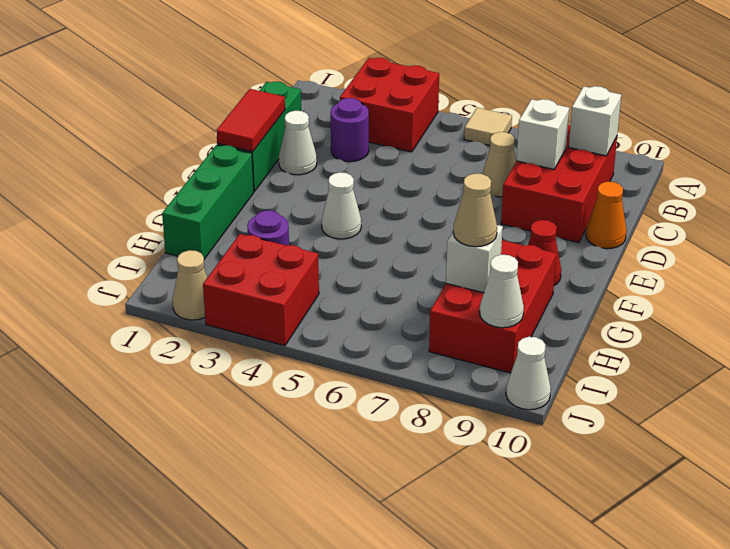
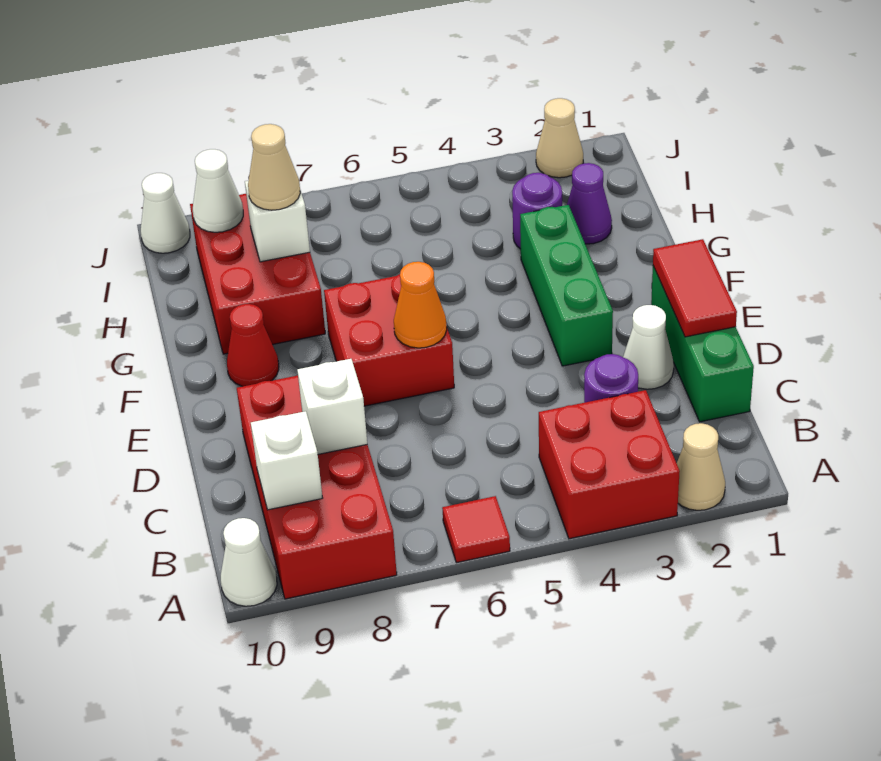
tan 1x1 tile [464,108,512,145] -> red 1x1 tile [442,496,510,563]
red 2x3 brick [501,125,617,243] -> red 2x4 brick [237,376,397,599]
tan 1x1 cone [482,132,516,197] -> tan 1x1 cone moved to [677,423,725,510]
orange 1x1 cone [586,182,627,249] -> orange 1x1 cone moved to [394,262,447,348]
green 1x3 brick [162,145,254,259] -> green 1x3 brick moved to [520,205,613,366]
white 1x1 cone [322,172,361,239] -> white 1x1 cone moved to [221,518,277,606]
none -> purple 1x1 cone [567,163,612,244]
red 2x2 brick [203,234,319,346] -> red 2x2 brick moved to [324,274,454,406]

